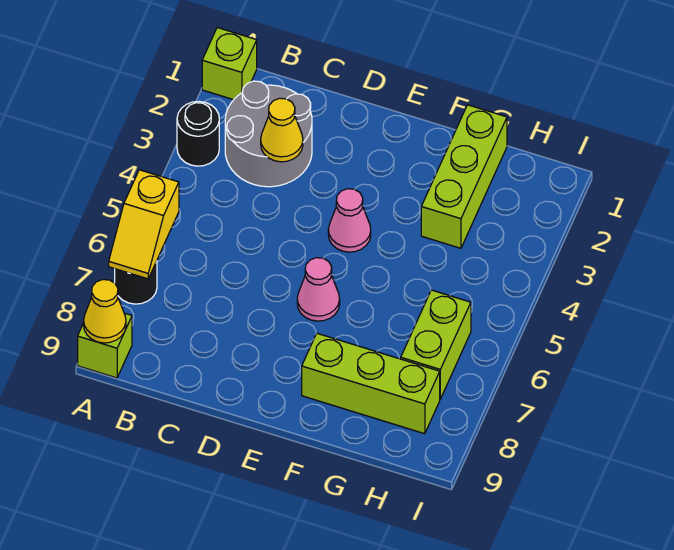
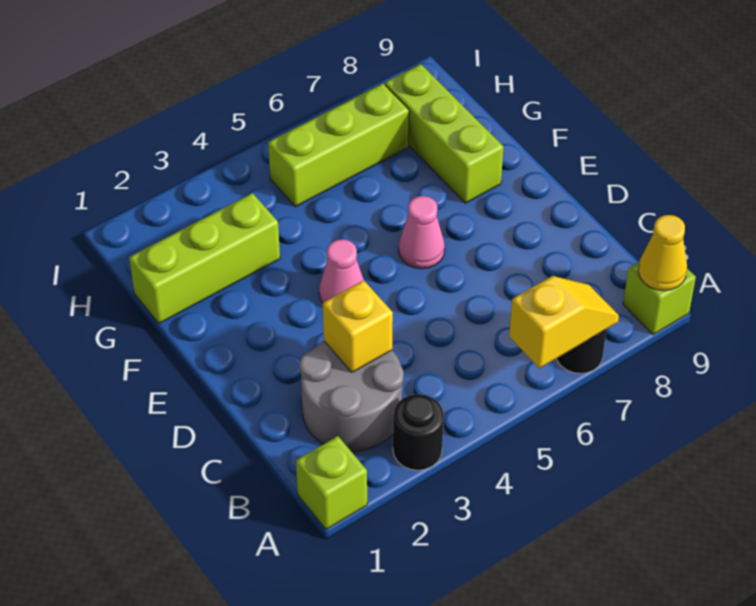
yellow 1x1 cone [261,98,303,162] -> yellow 1x1 brick [323,280,393,372]
lime 1x2 brick [401,290,471,399] -> lime 1x3 brick [268,84,409,207]

